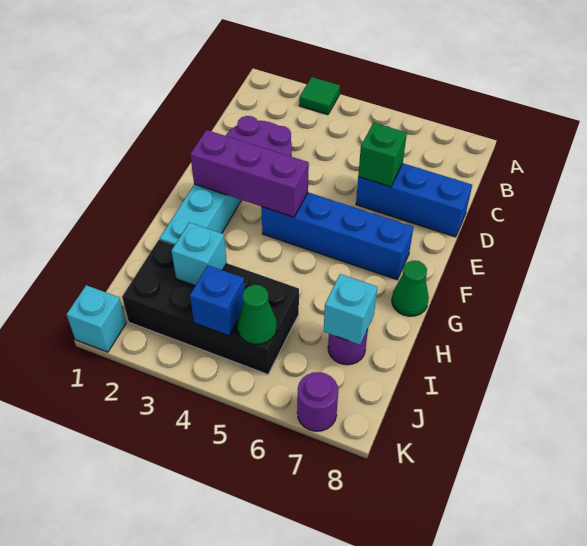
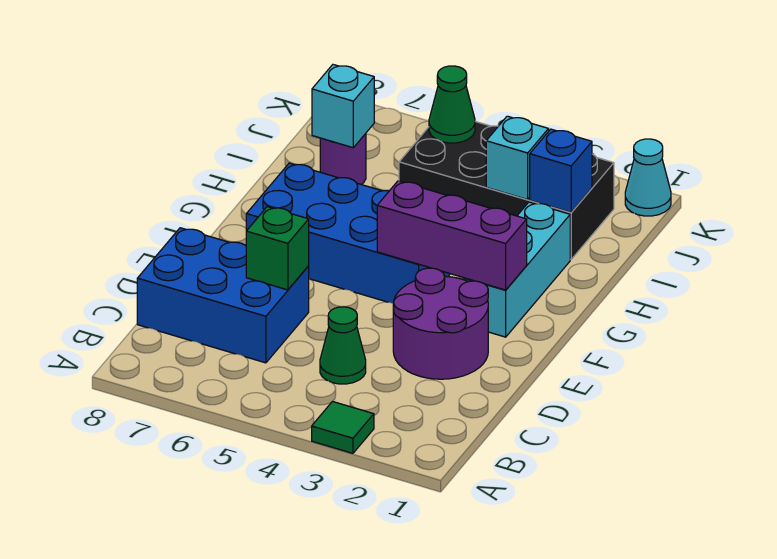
blue 1x3 brick [356,163,472,237] -> blue 2x3 brick [137,228,309,363]
blue 1x4 brick [261,192,413,280] -> blue 2x4 brick [246,163,450,303]
green 1x1 cone [392,261,429,316] -> green 1x1 cone moved to [320,307,366,384]
blue 1x1 brick [190,265,245,336] -> blue 1x1 brick moved to [530,129,592,212]
cyan 1x1 brick [67,285,126,352] -> cyan 1x1 cone [625,139,671,216]
purple 1x1 round brick [297,372,338,431] -> none

